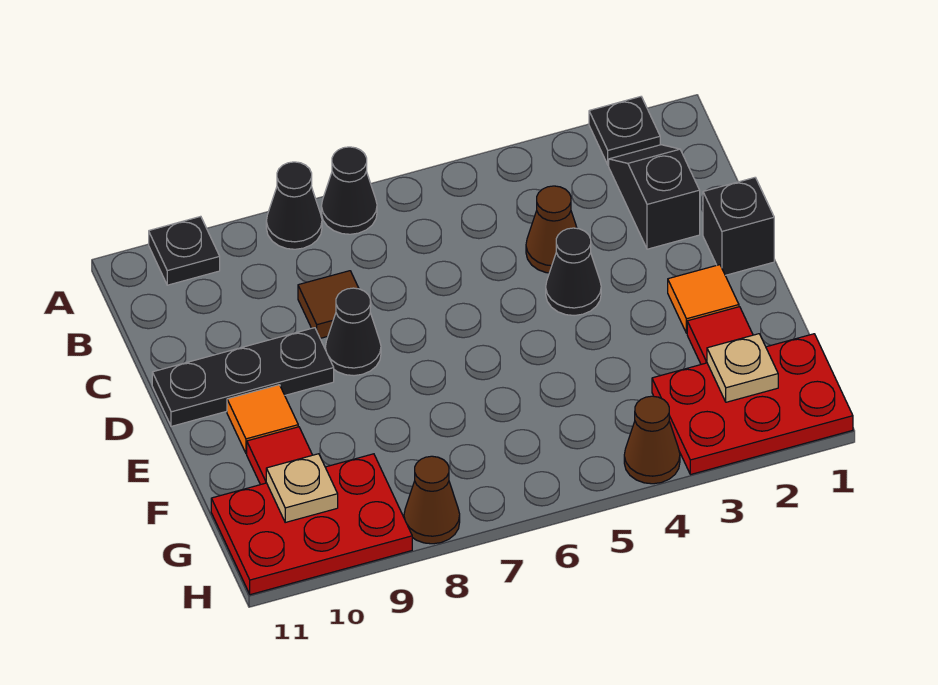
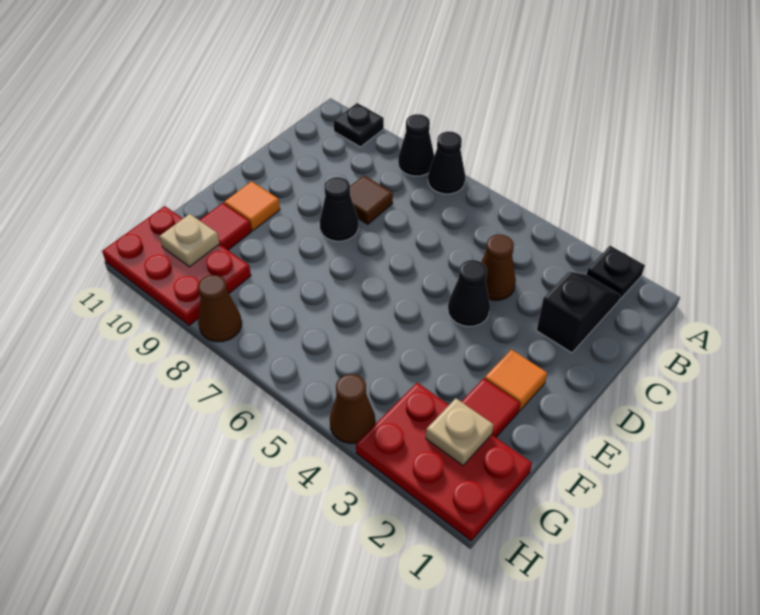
black 1x1 brick [703,177,774,275] -> none
black 1x3 plate [152,328,334,426] -> none

